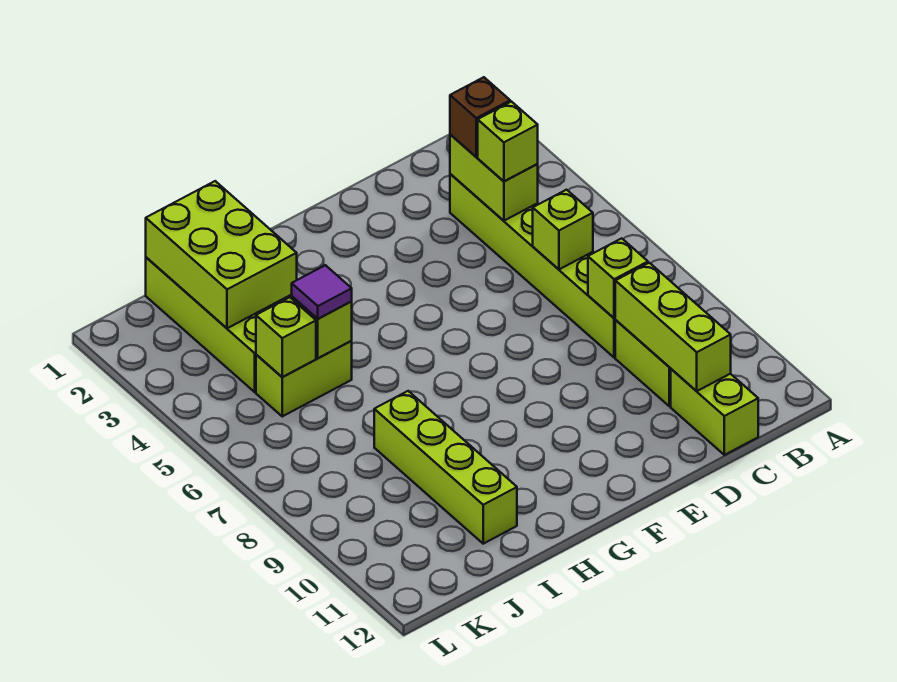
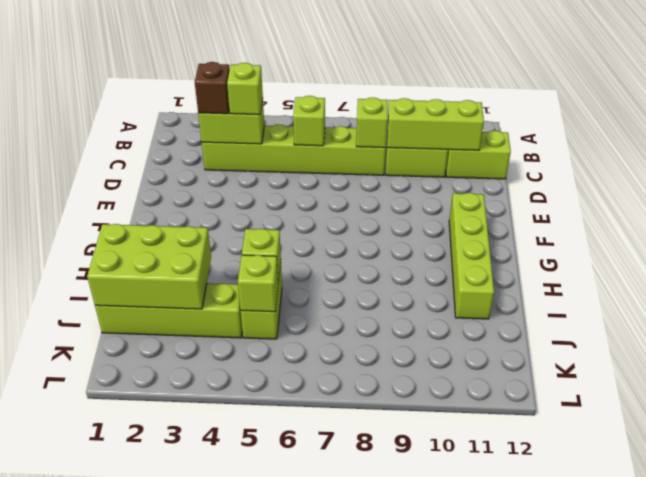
purple 1x1 tile [292,265,352,319] -> none
lime 1x4 brick [374,391,517,544] -> lime 1x4 brick turned to [449,193,494,319]

